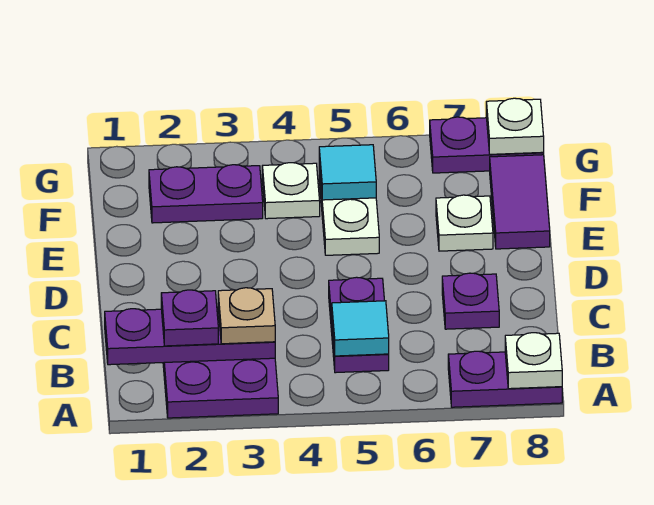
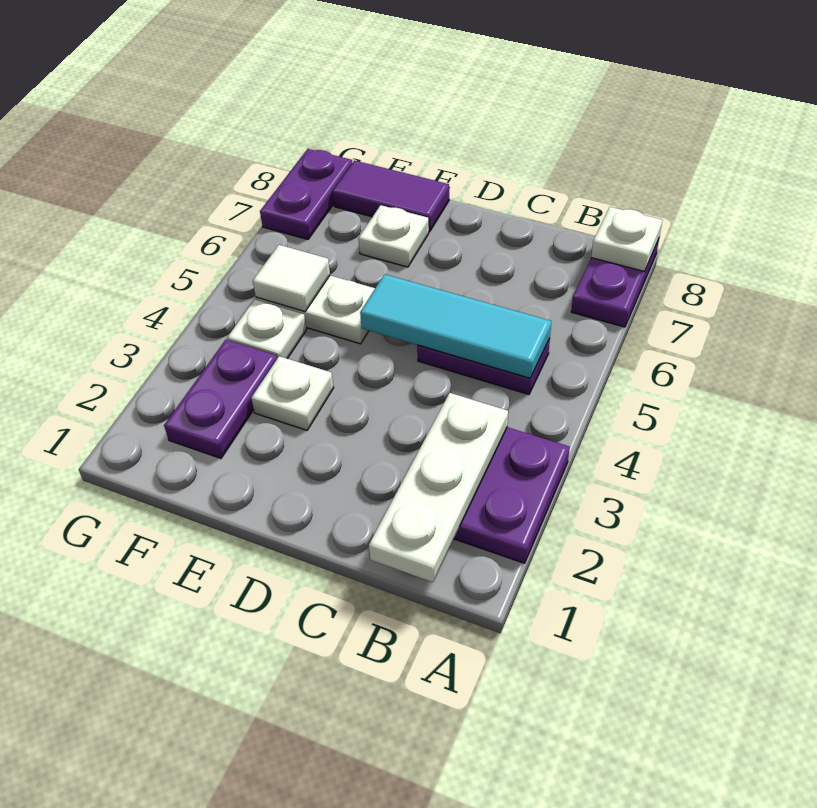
purple 1x3 plate [105,307,275,365] -> white 1x3 plate [369,393,508,582]
purple 1x1 plate [161,290,218,346] -> none
tan 1x1 plate [218,288,275,344] -> none
cyan 1x1 tile [332,301,389,356] -> cyan 1x3 tile [360,274,551,378]
purple 1x1 plate [442,273,499,329] -> none
cyan 1x1 tile [319,145,376,200] -> white 1x1 tile [253,245,330,311]
white 1x1 plate [486,98,544,154] -> white 1x1 plate moved to [251,356,334,430]

